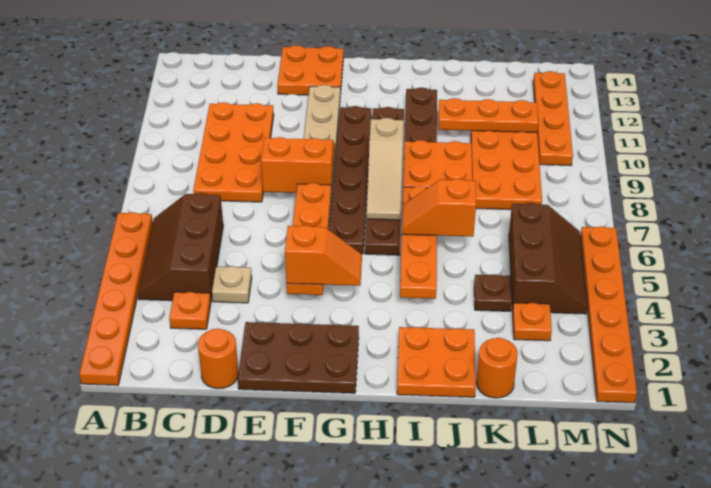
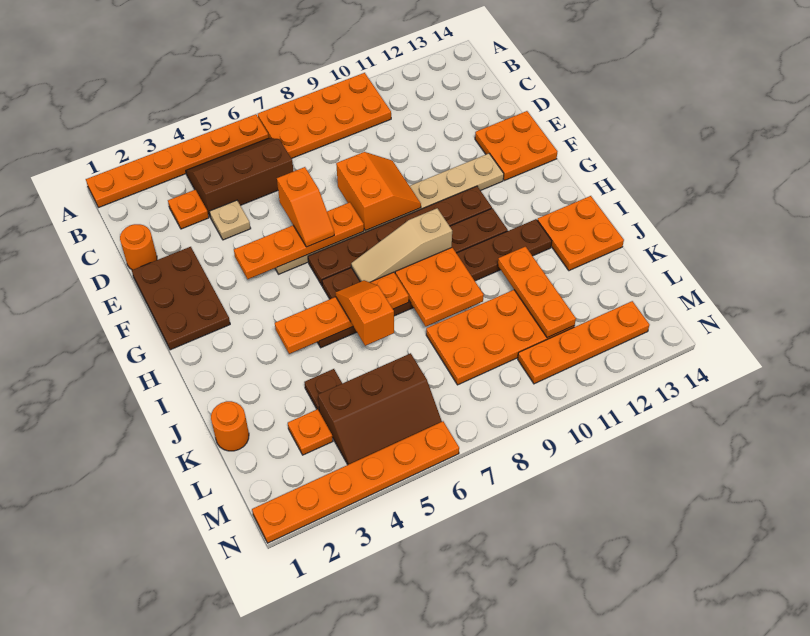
orange 2x4 plate [193,102,274,202] -> orange 2x4 plate moved to [258,73,391,159]
orange 1x2 slope [285,225,362,286] -> orange 1x2 slope moved to [277,167,334,247]
orange 2x2 plate [397,327,476,397] -> orange 2x2 plate moved to [537,196,624,271]

